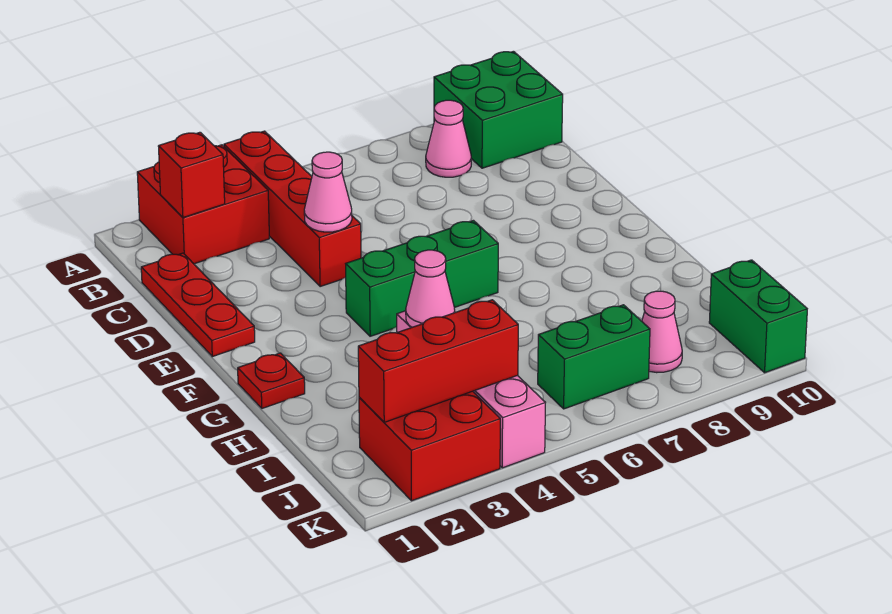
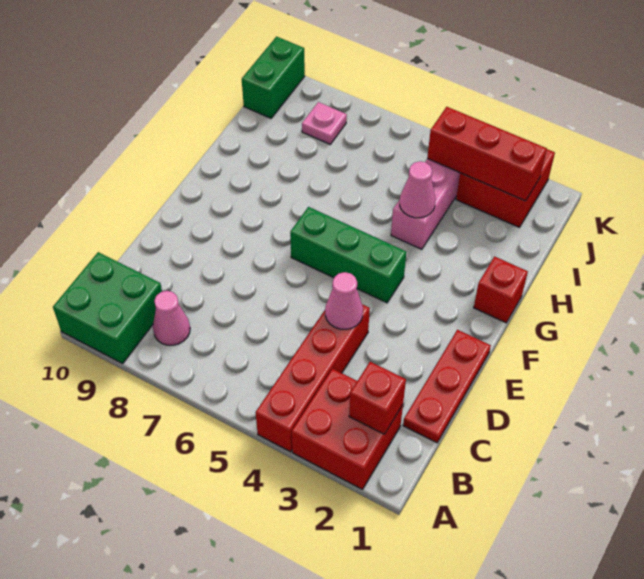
red 1x1 plate [238,353,305,408] -> red 1x1 brick [474,257,528,323]
green 1x2 brick [538,305,650,409] -> none
pink 1x1 cone [642,291,682,373] -> pink 1x1 plate [302,102,347,144]

